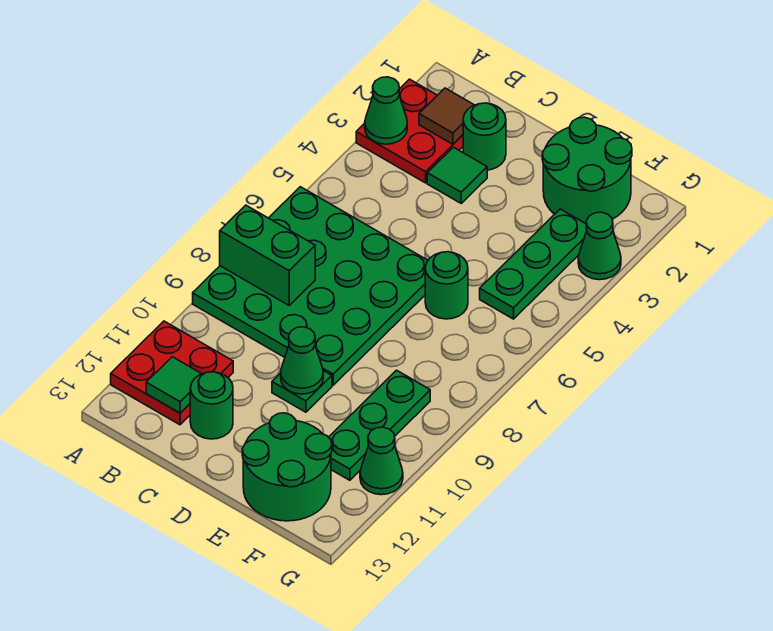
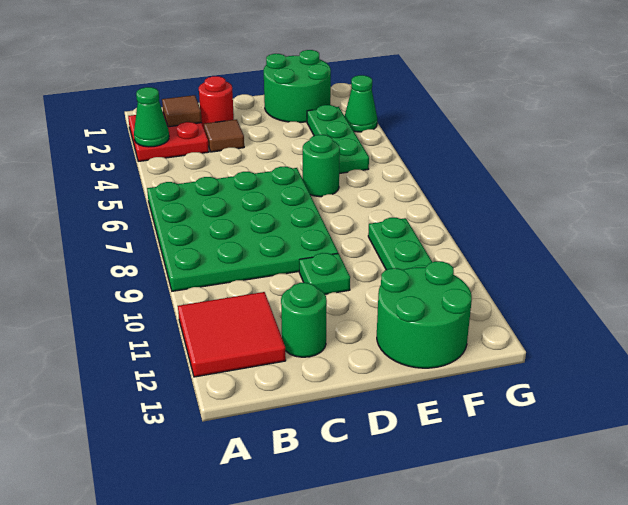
green 1x2 brick [220,205,315,305] -> none
red 2x2 plate [111,321,233,425] -> red 2x2 tile [178,292,286,377]
green 1x1 tile [146,357,201,413] -> none
green 1x1 round brick [463,103,506,170] -> red 1x1 round brick [199,76,234,128]
green 1x1 tile [427,147,487,203] -> brown 1x1 tile [204,120,244,152]
green 1x1 cone [281,327,323,394] -> none
green 1x1 cone [360,427,403,495] -> none

